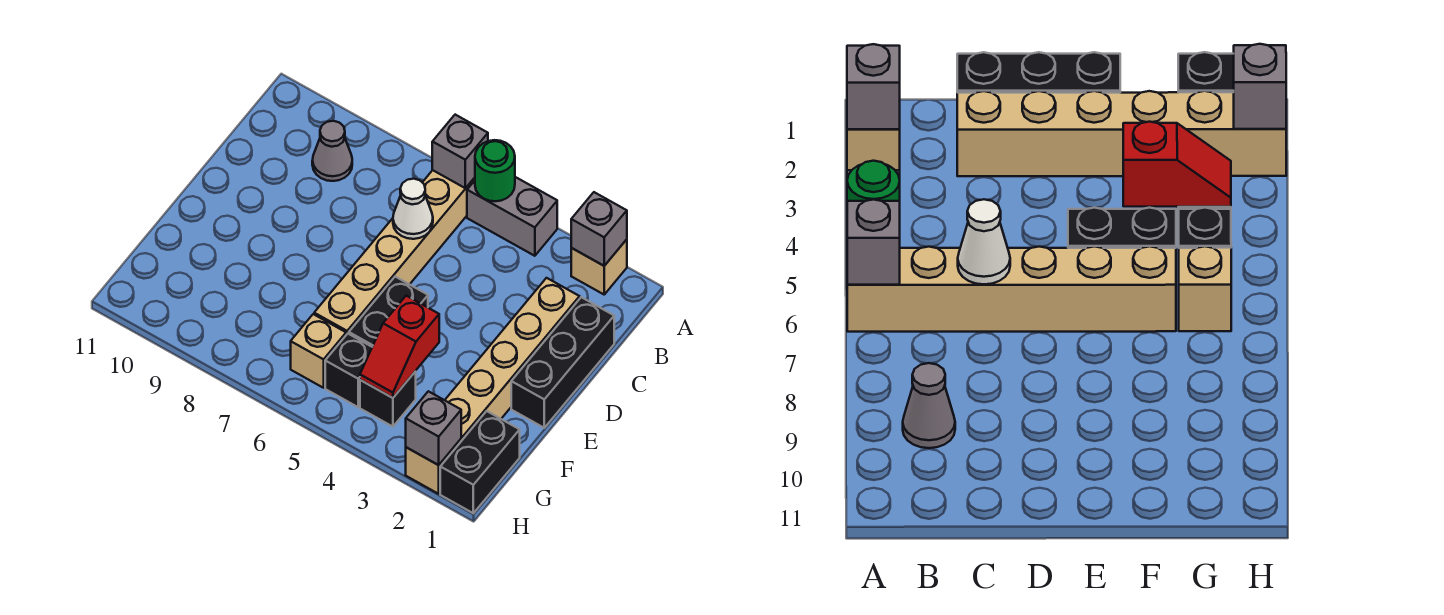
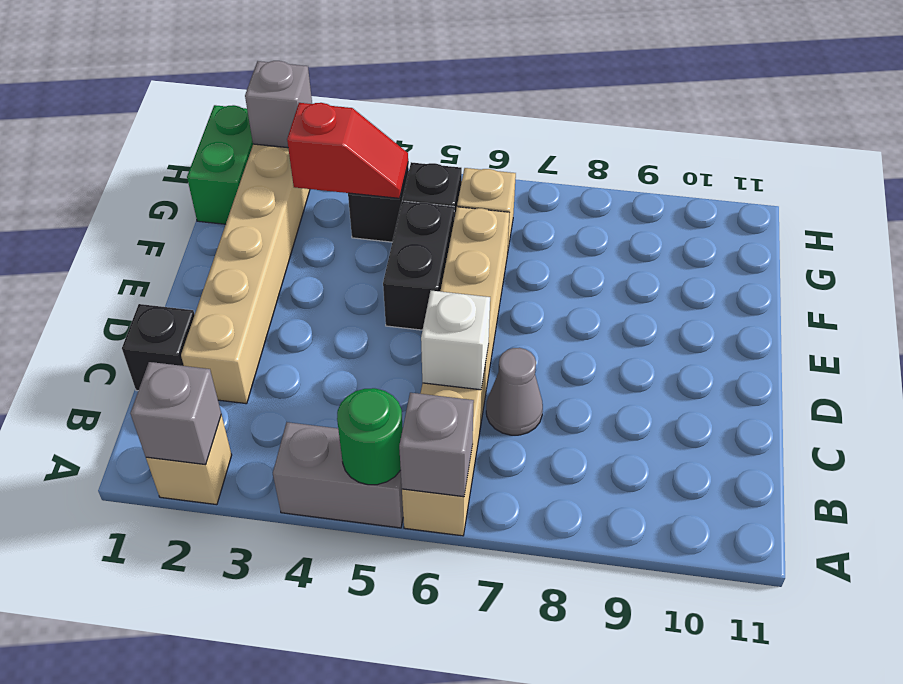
grey 1x1 cone [312,121,352,181] -> grey 1x1 cone moved to [486,348,543,435]
black 1x3 brick [511,297,614,428] -> black 1x1 brick [122,304,195,391]
white 1x1 cone [393,179,433,239] -> white 1x1 brick [421,291,490,390]
red 1x2 slope [360,296,439,398] -> red 1x2 slope turned to [287,103,408,198]
black 1x2 brick [440,411,520,513] -> green 1x2 brick [187,105,253,224]

